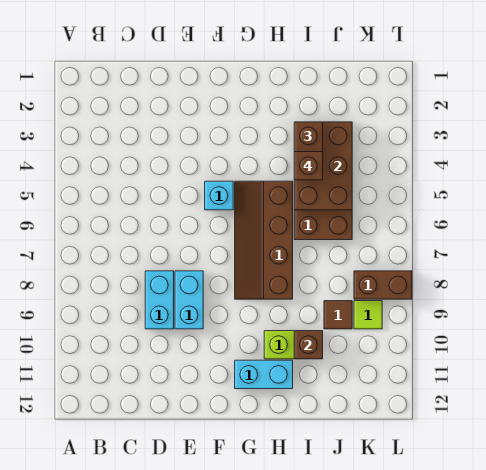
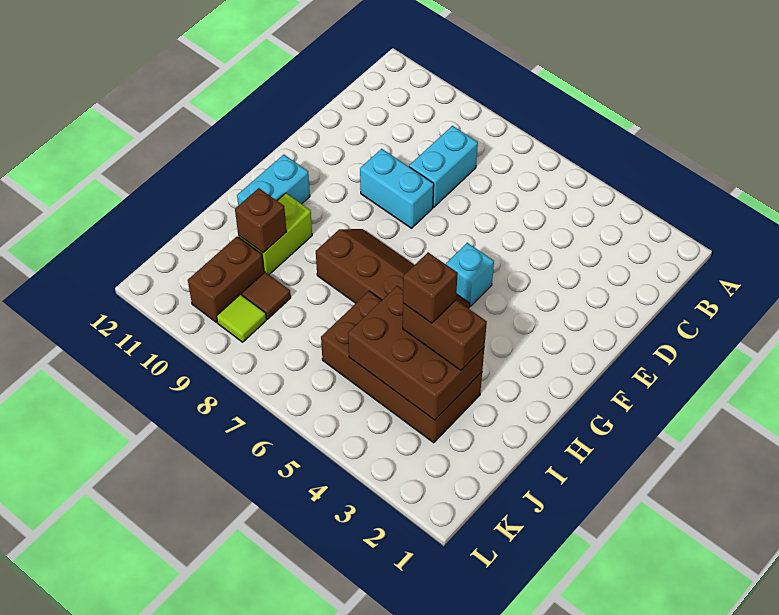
cyan 1x2 brick [145,271,174,329] -> cyan 1x2 brick turned to [409,126,478,207]
brown 1x2 brick [354,271,412,299] -> brown 1x2 brick moved to [188,237,264,322]

